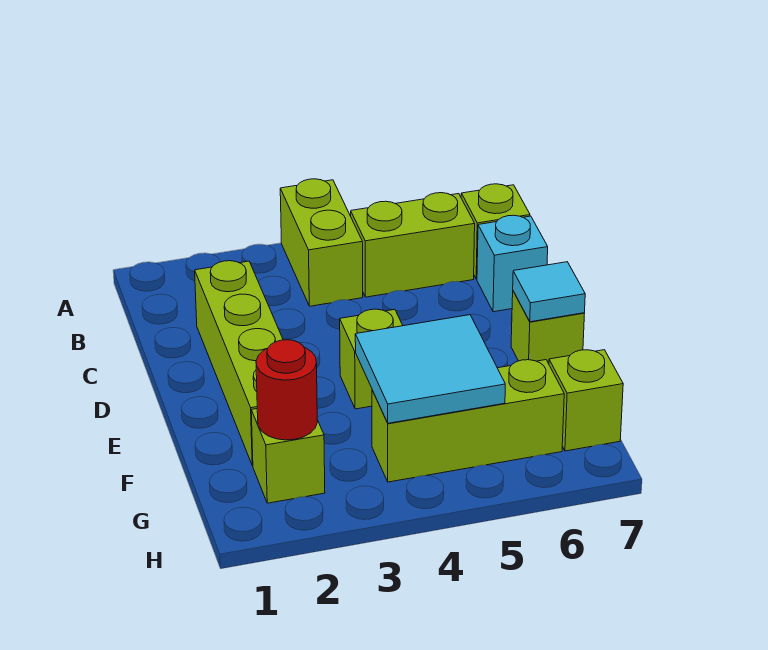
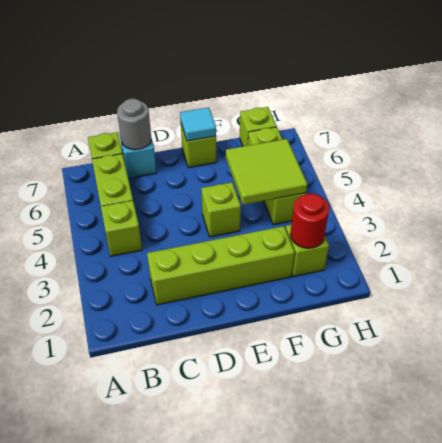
lime 1x2 brick [280,179,363,306] -> lime 1x1 brick [101,201,142,256]
none -> grey 1x1 round brick [117,99,151,150]
cyan 2x2 tile [355,315,505,423] -> lime 2x2 tile [226,139,307,205]

